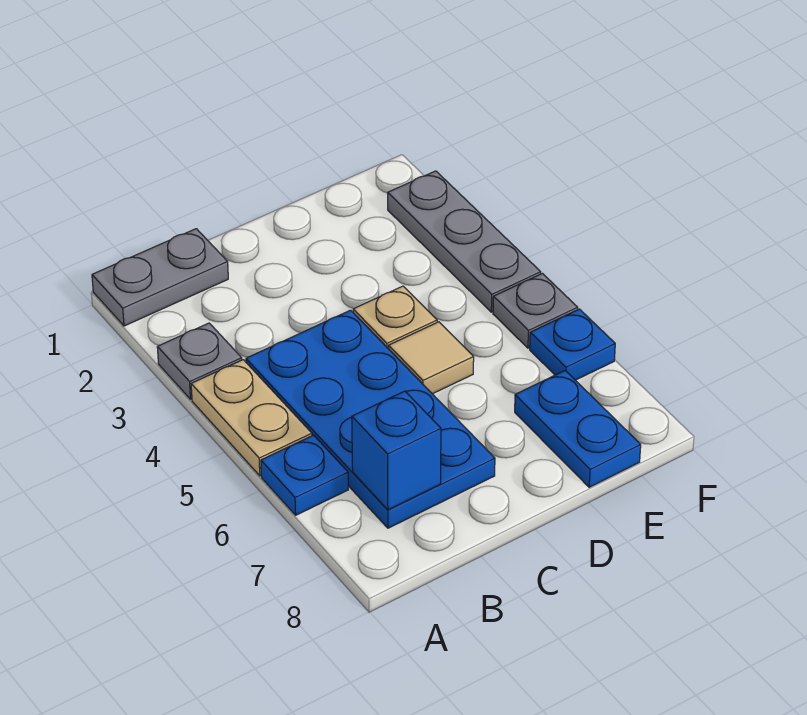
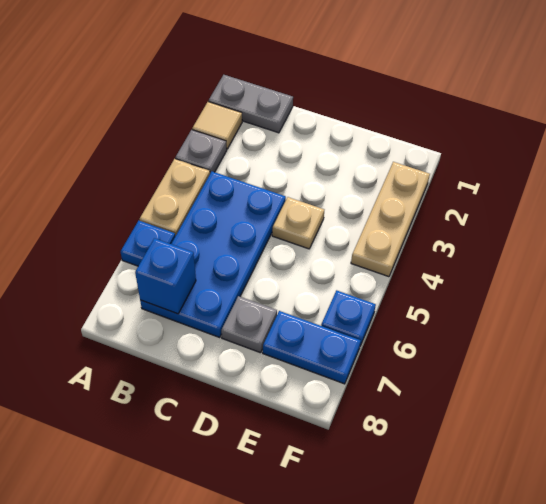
tan 1x1 tile [389,322,474,394] -> tan 1x1 tile moved to [192,102,242,149]
blue 1x2 plate [515,371,641,487] -> blue 1x2 plate turned to [263,311,361,384]
grey 1x3 plate [388,171,541,312] -> tan 1x3 plate [351,162,430,277]
grey 1x1 plate [493,274,578,348] -> grey 1x1 plate moved to [221,296,277,353]

